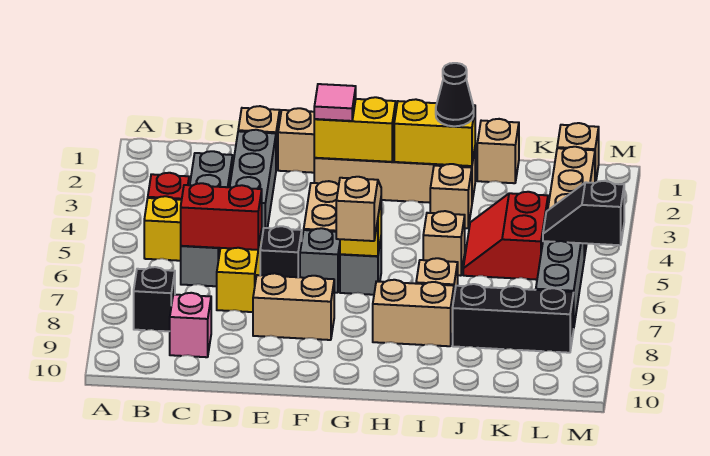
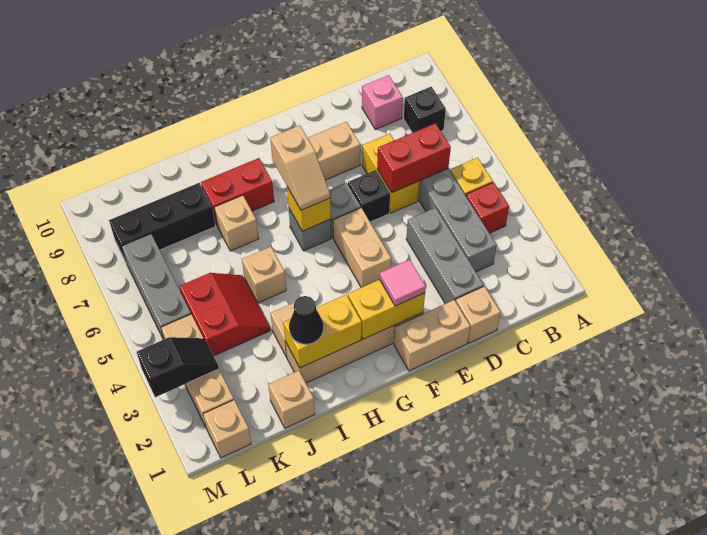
tan 1x2 brick [373,280,454,346] -> red 1x2 brick [201,158,274,225]
black 1x2 slope [543,181,624,245] -> black 1x2 slope moved to [137,337,219,397]

